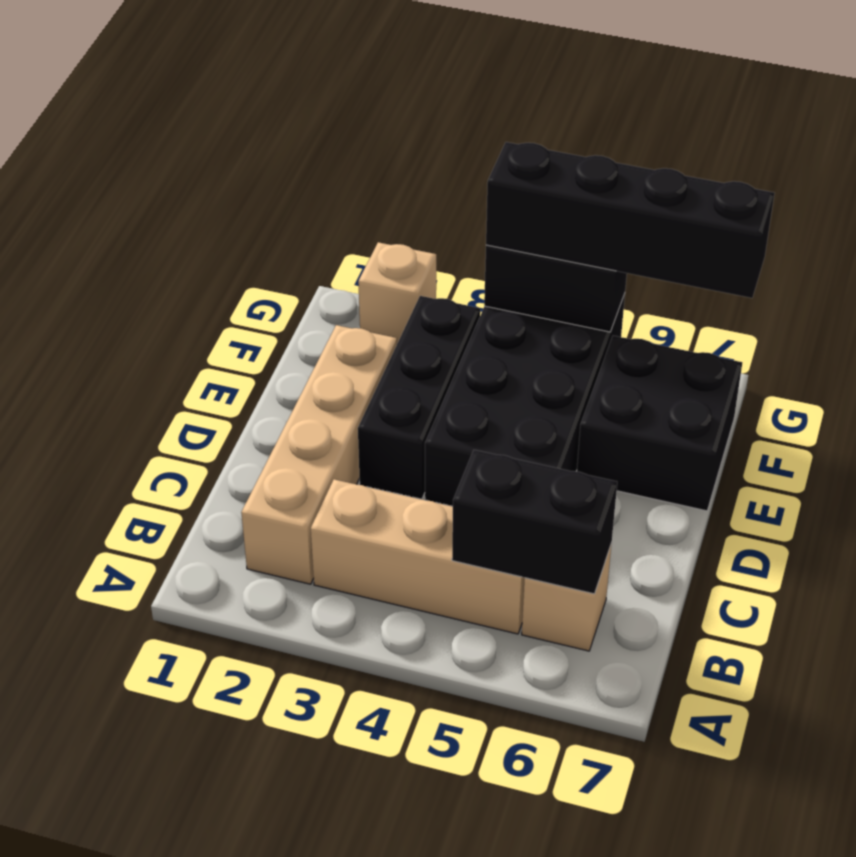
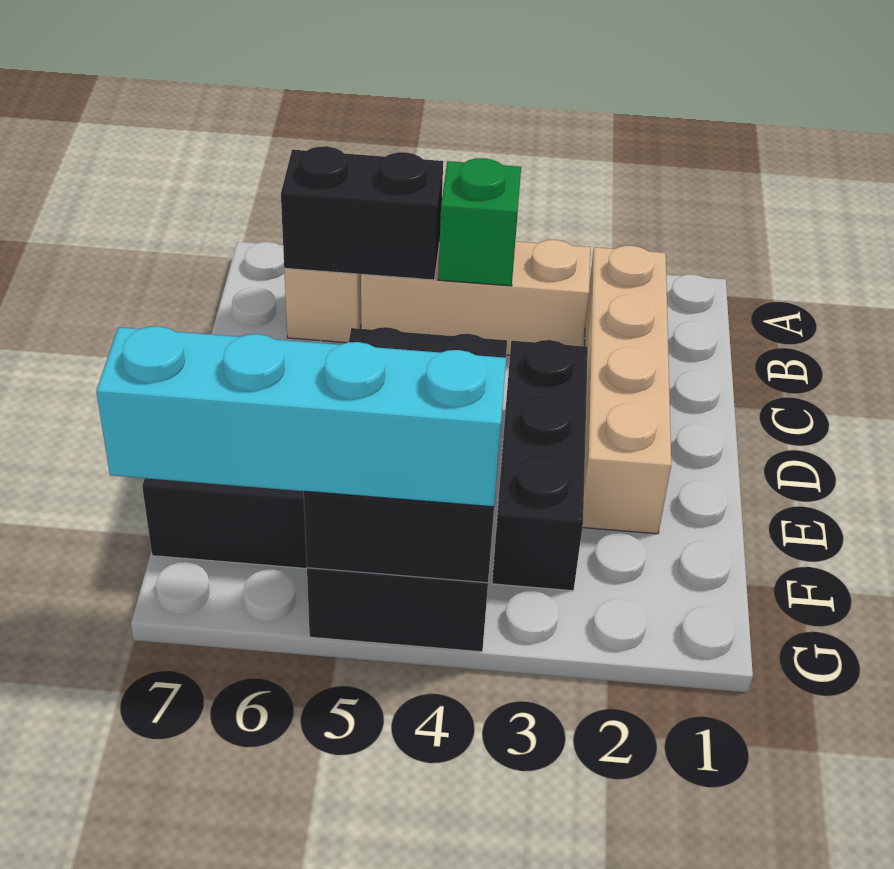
none -> green 1x1 brick [438,158,521,286]
tan 1x1 brick [358,242,436,343] -> none
black 1x4 brick [486,142,775,298] -> cyan 1x4 brick [96,326,506,507]

